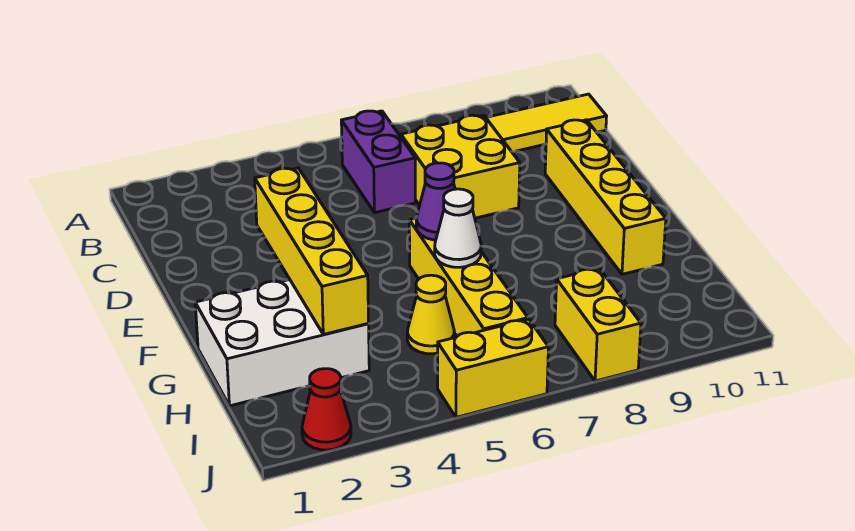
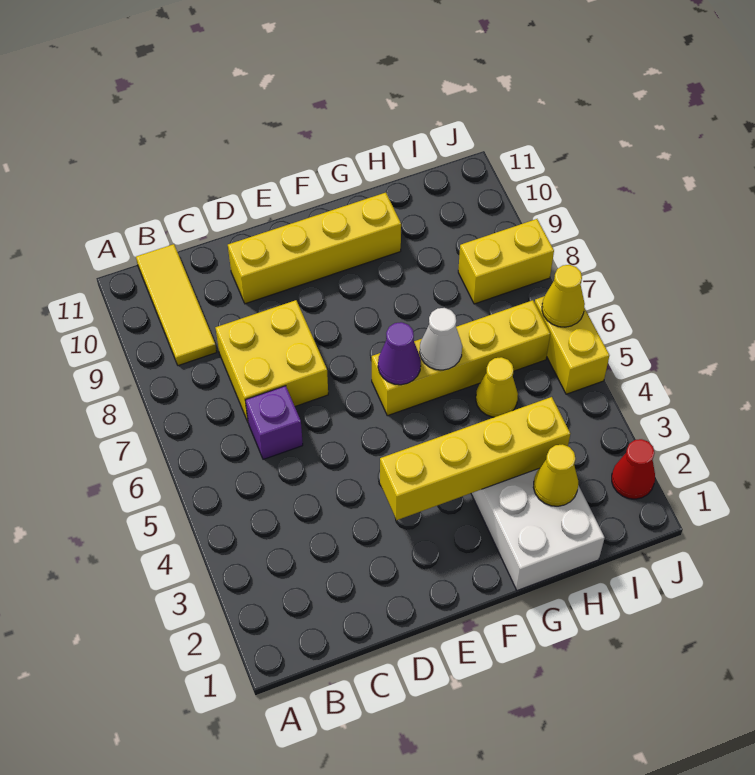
purple 1x2 brick [341,111,415,213] -> purple 1x1 brick [245,386,303,459]
none -> yellow 1x1 cone [533,444,578,506]
none -> yellow 1x1 cone [542,265,585,327]

